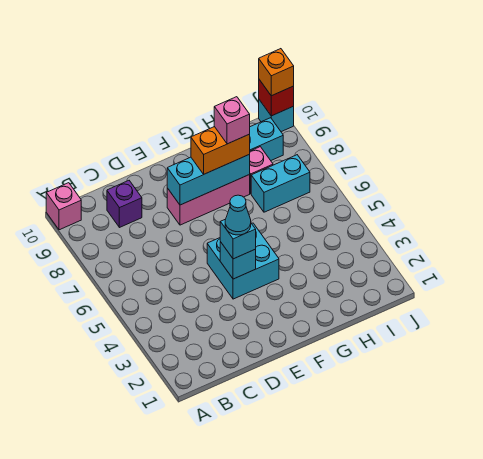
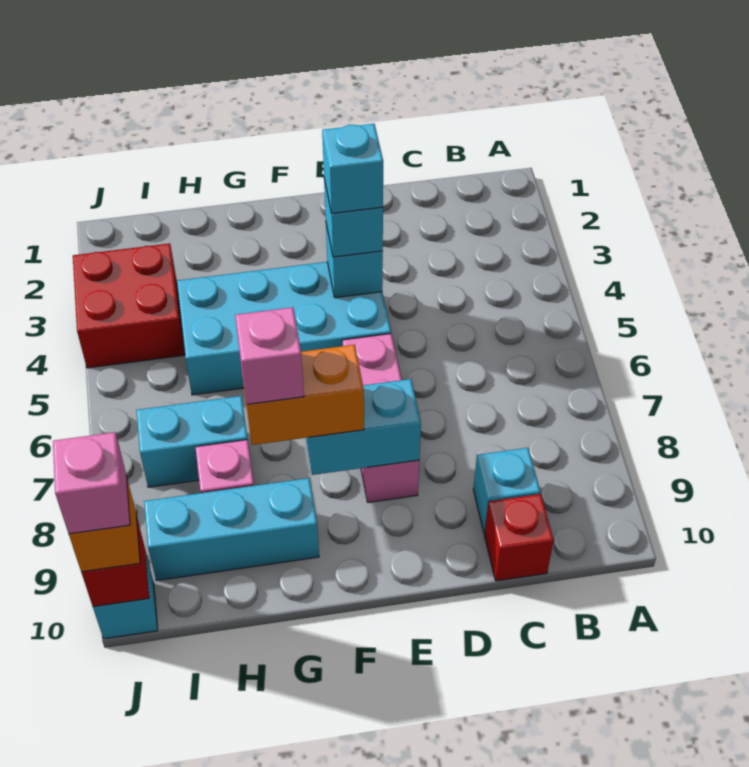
pink 1x1 brick [46,183,81,230] -> pink 1x1 brick moved to [53,432,130,534]
purple 1x1 brick [107,181,142,228] -> cyan 1x1 brick [473,448,540,533]
none -> red 1x1 brick [484,494,554,581]
cyan 2x2 brick [207,223,279,299] -> cyan 2x4 brick [177,262,391,395]
cyan 1x1 cone [225,195,251,235] -> cyan 1x1 brick [322,124,383,213]
pink 1x3 brick [167,175,250,225] -> pink 1x3 brick turned to [342,334,419,502]
cyan 1x3 brick [167,154,250,205] -> cyan 1x2 brick [306,379,421,475]
none -> red 2x2 brick [73,244,185,368]

